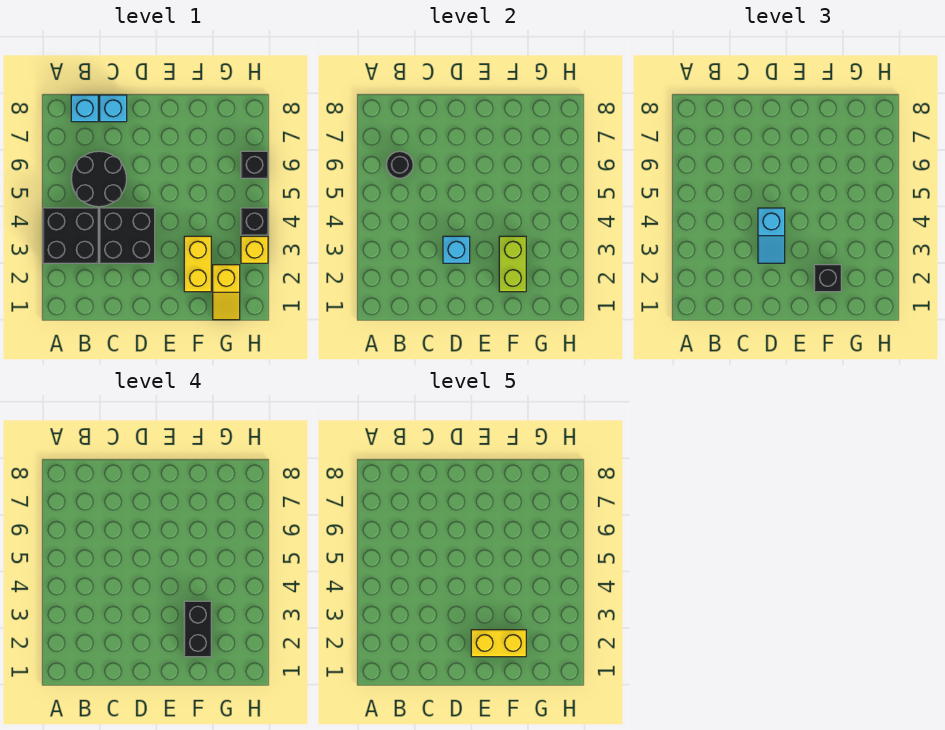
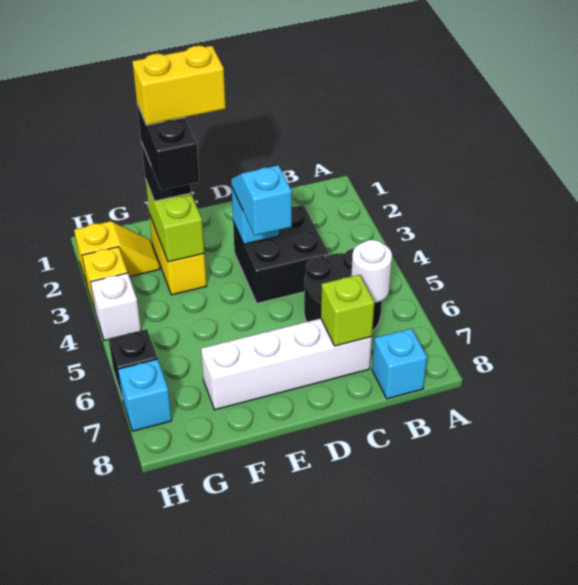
black 2x2 brick [43,208,98,263] -> none
black 1x1 round brick [386,151,413,178] -> white 1x1 round brick [351,240,392,303]
none -> white 1x4 brick [201,319,372,410]
none -> lime 1x1 brick [321,275,374,346]
cyan 1x1 brick [100,95,127,122] -> cyan 1x1 brick moved to [118,359,172,431]
yellow 1x2 slope [213,265,240,320] -> yellow 1x2 slope turned to [74,221,160,284]
black 1x1 brick [241,208,268,235] -> white 1x1 brick [91,273,141,341]

